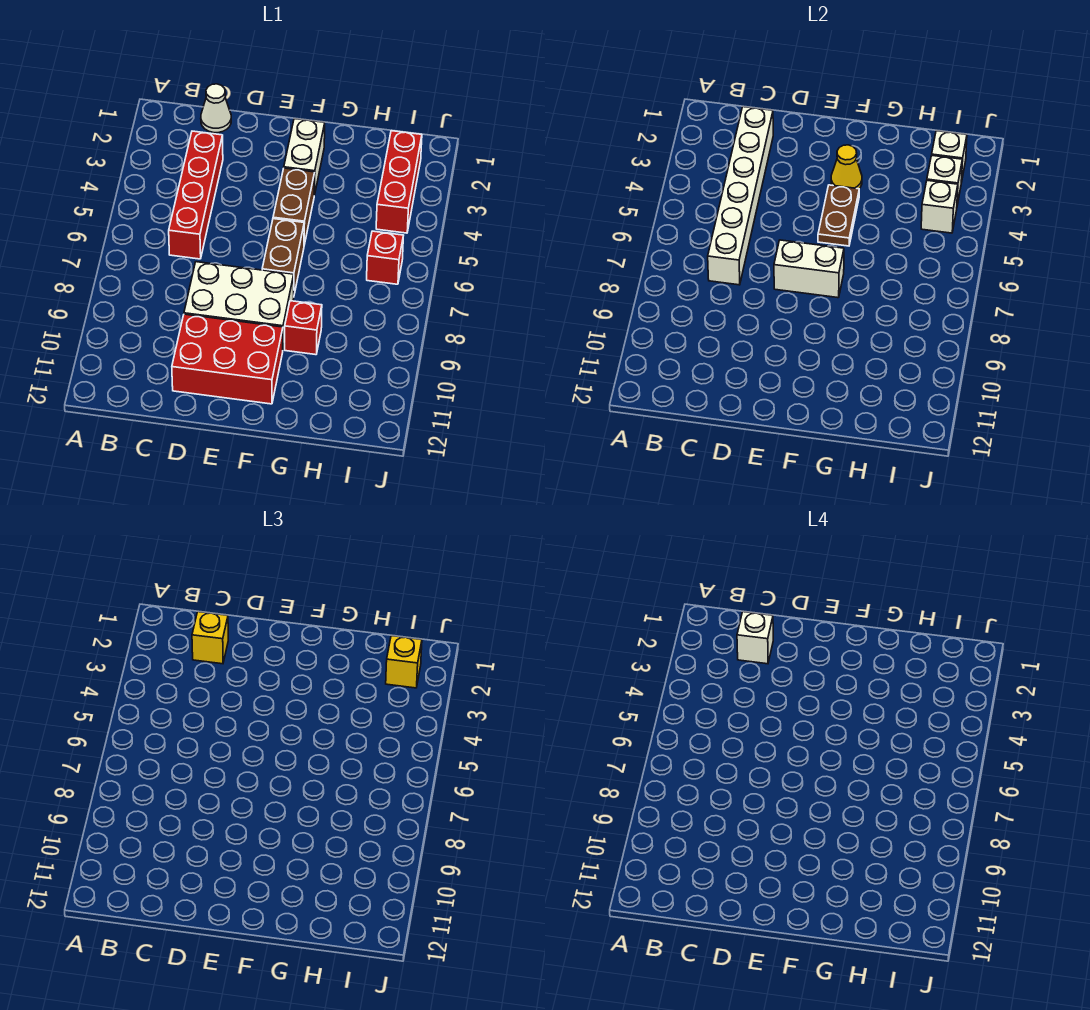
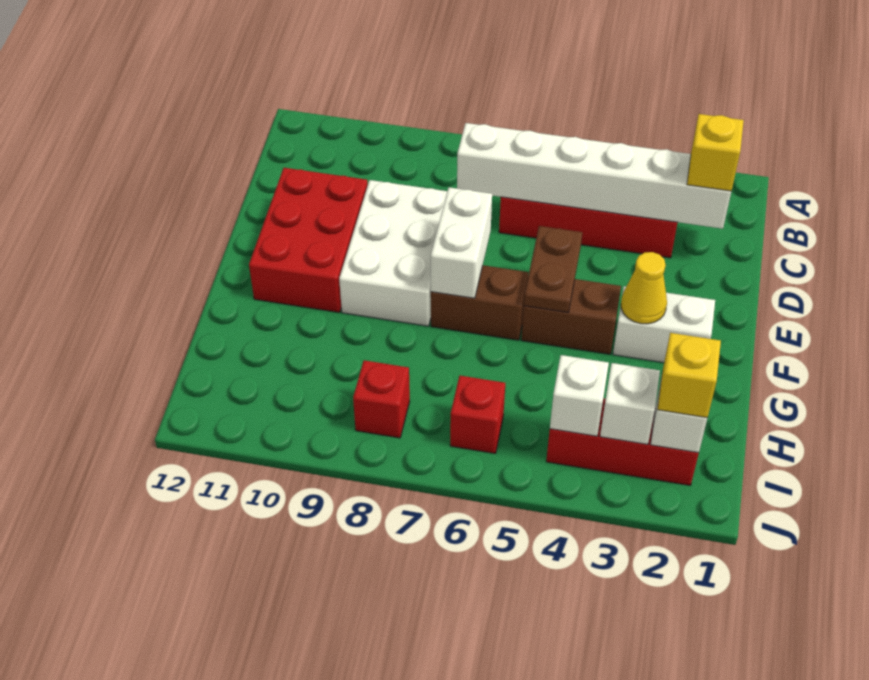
white 1x1 cone [201,84,231,133] -> none
white 1x1 brick [737,612,773,664] -> none
brown 1x2 plate [818,185,859,246] -> brown 1x2 plate turned to [524,226,582,312]
red 1x1 brick [285,301,322,355] -> red 1x1 brick moved to [353,360,410,438]

